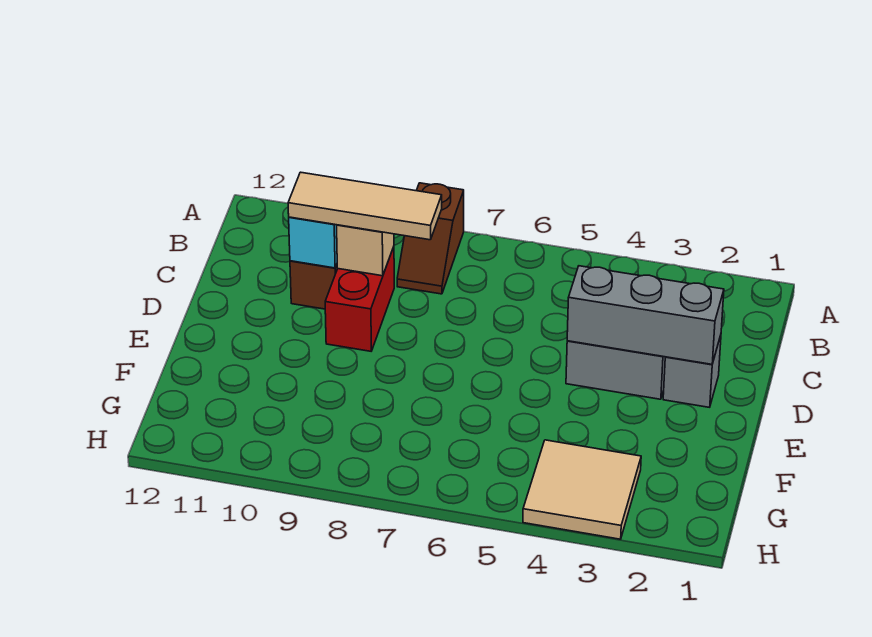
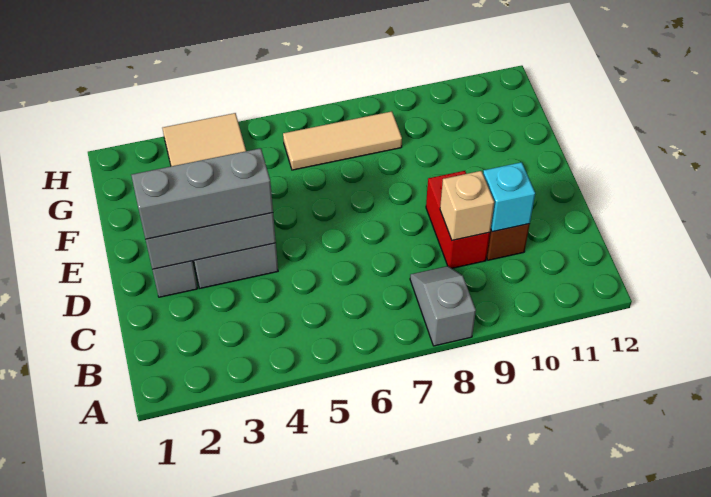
brown 1x2 slope [397,183,464,294] -> grey 1x2 slope [410,266,476,346]
tan 1x3 tile [288,172,442,240] -> tan 1x3 tile moved to [283,111,402,170]
none -> grey 1x3 brick [131,148,273,239]

